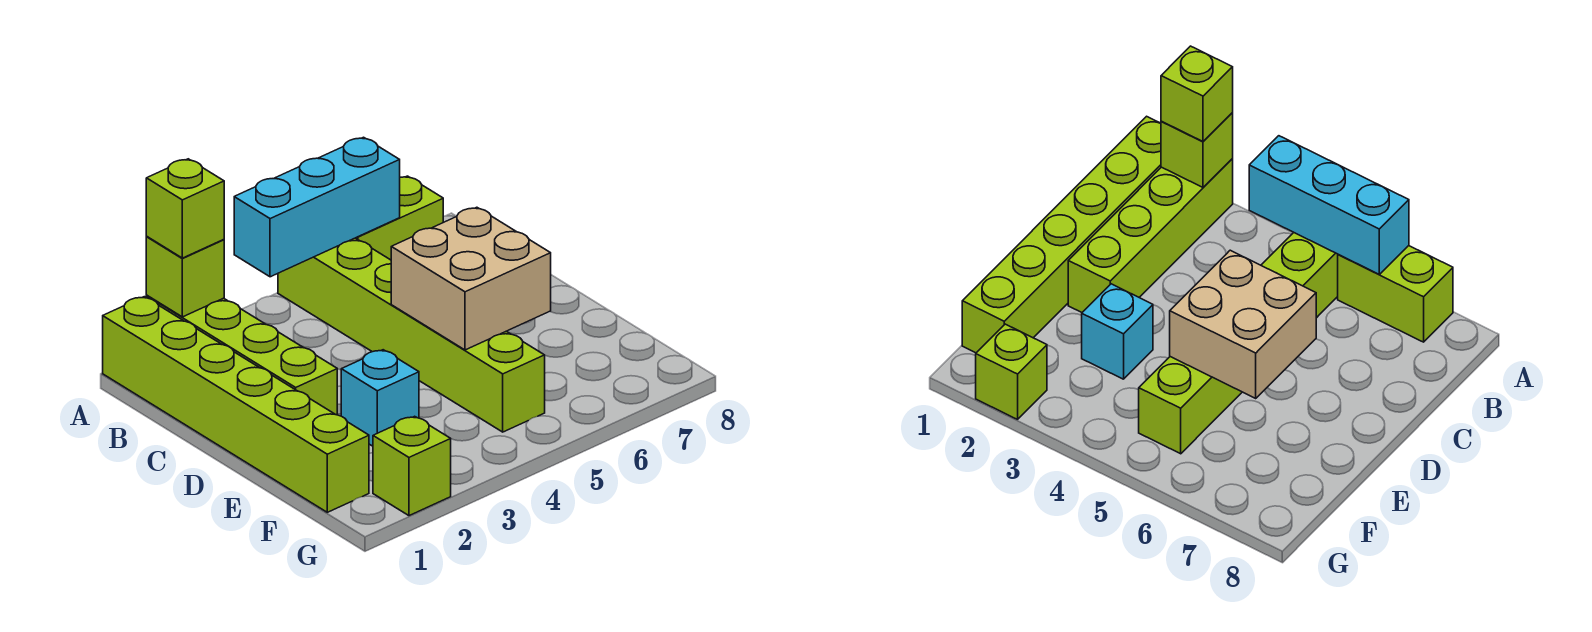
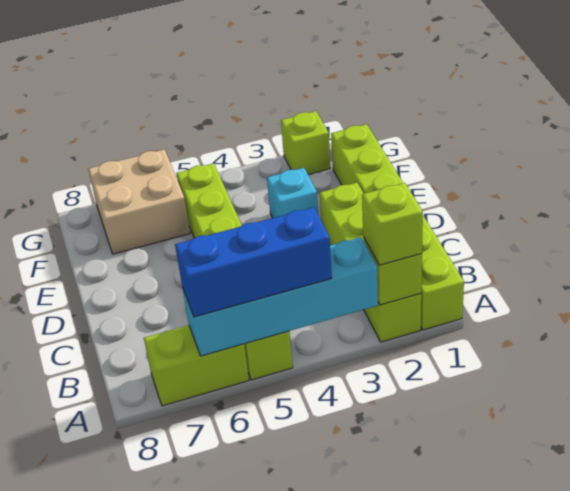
cyan 1x3 brick [234,137,400,277] -> cyan 1x4 brick [182,237,378,356]
none -> blue 1x3 brick [175,207,332,317]
tan 2x2 brick [391,207,551,350] -> tan 2x2 brick moved to [88,149,190,254]

